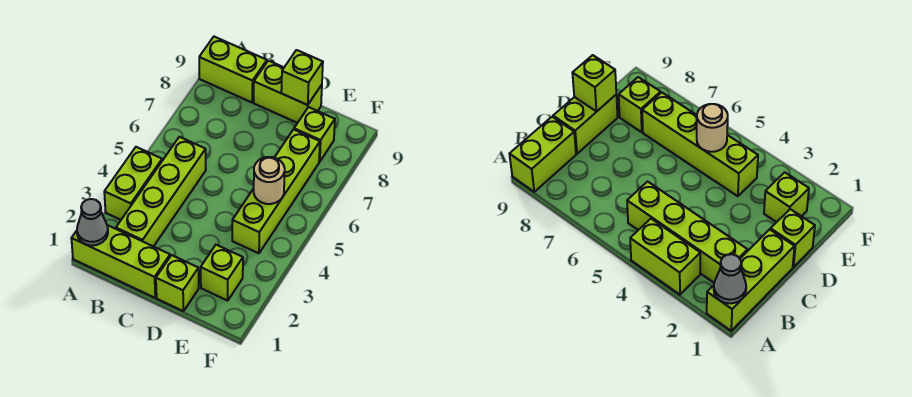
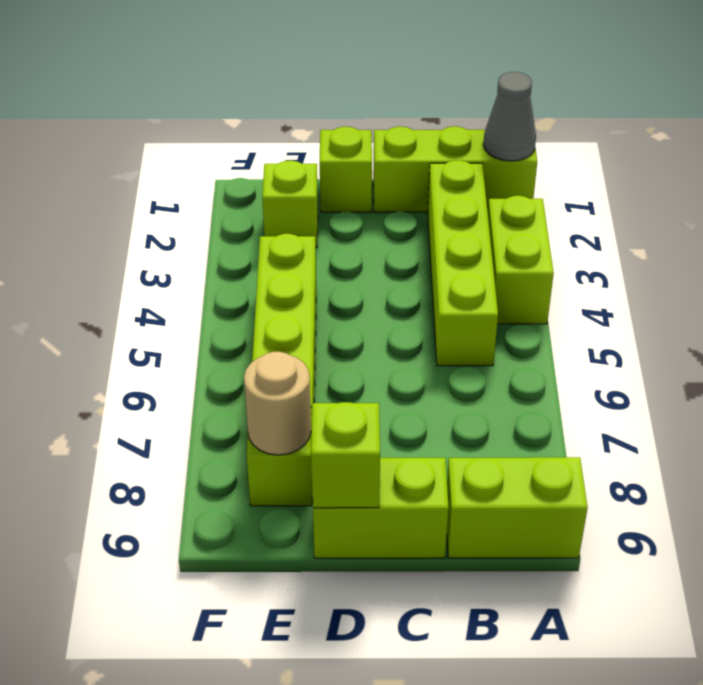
tan 1x1 round brick [254,157,285,204] -> tan 1x1 round brick moved to [244,352,311,455]

